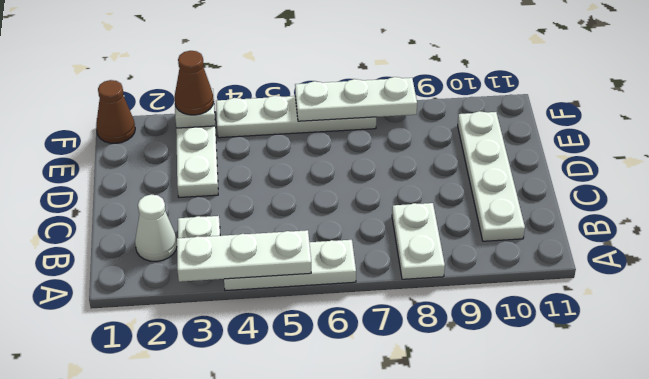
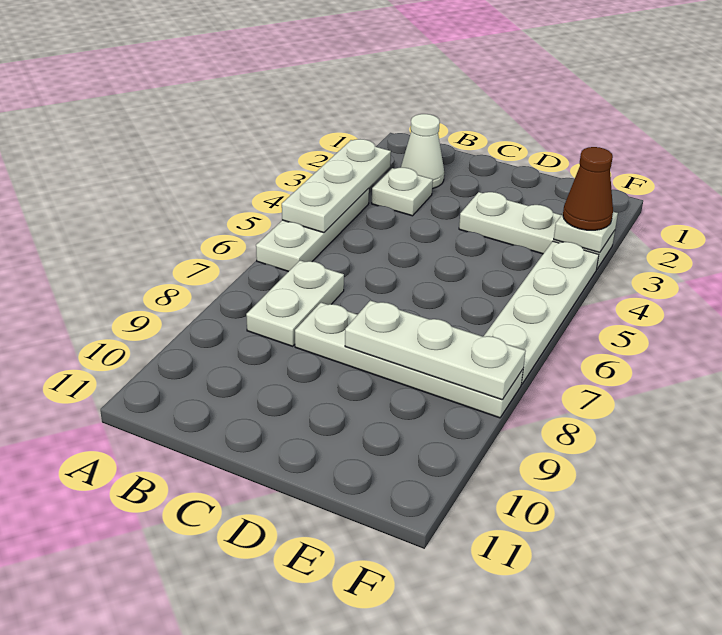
white 1x2 plate [392,203,445,279] -> white 1x2 plate turned to [246,260,344,346]
white 1x4 plate [458,111,525,241] -> white 1x4 plate moved to [295,303,523,418]
brown 1x1 cone [96,80,135,143] -> none
white 1x3 plate [295,77,417,121] -> white 1x3 plate turned to [345,300,526,400]

